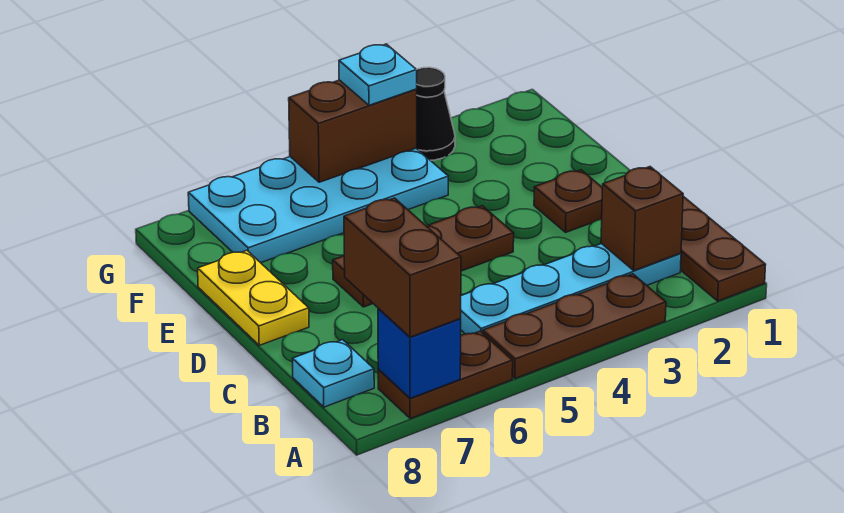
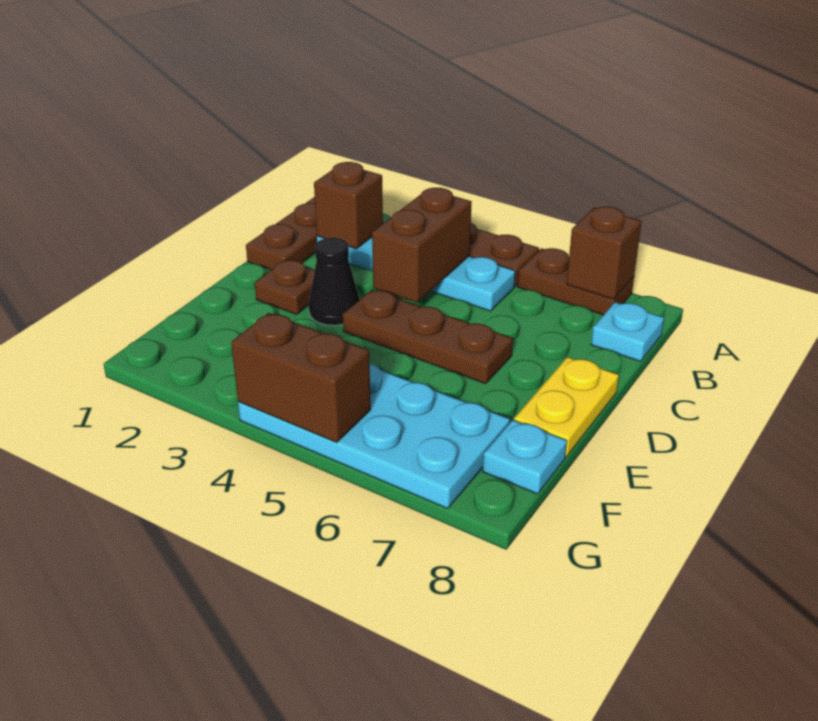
blue 1x1 brick [378,308,461,398] -> brown 1x1 brick [567,207,642,299]
brown 1x2 brick [344,198,461,337] -> brown 1x2 brick moved to [372,188,472,303]
black 1x1 cone [416,67,455,160] -> black 1x1 cone moved to [309,238,360,325]
cyan 1x1 plate [339,44,417,105] -> cyan 1x1 plate moved to [483,420,567,494]

